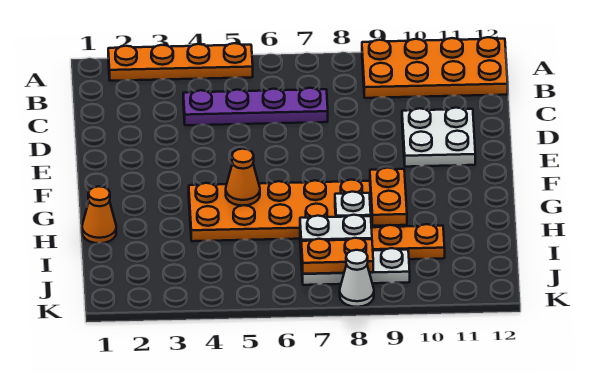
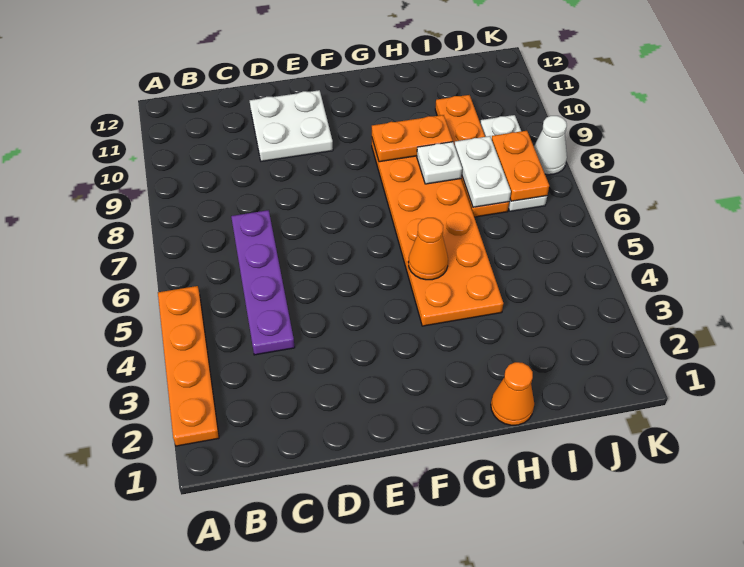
orange 2x4 plate [362,37,508,98] -> none

